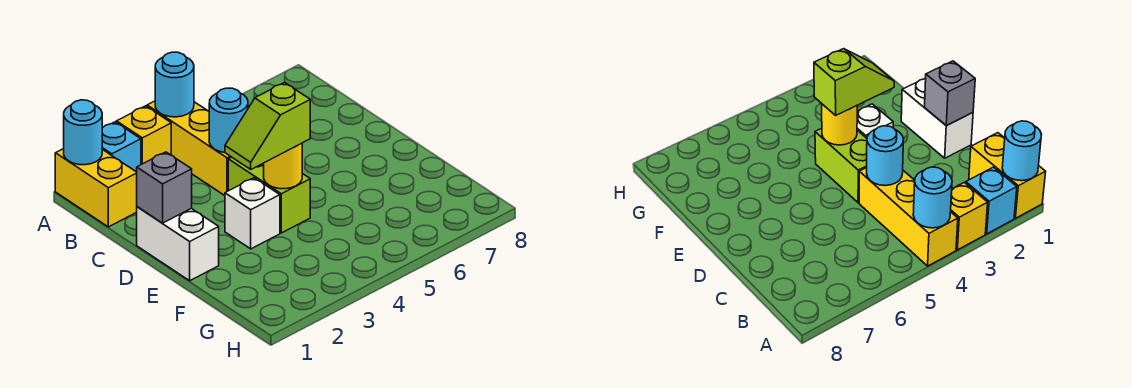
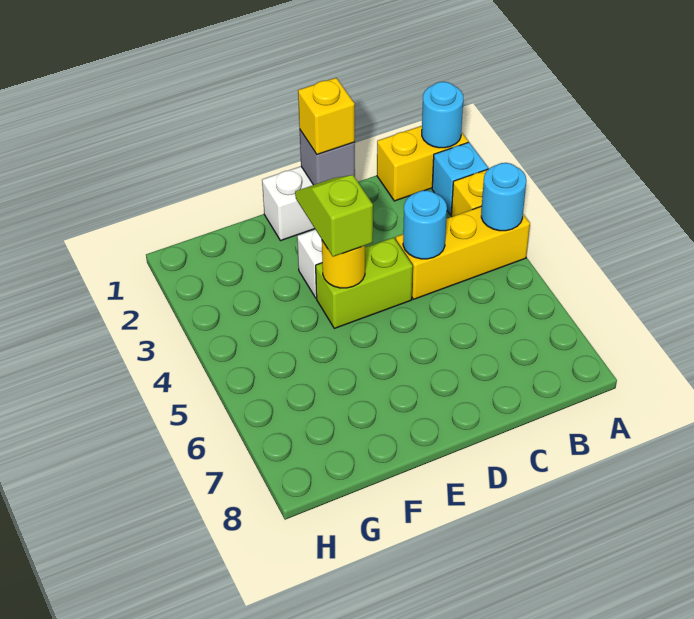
none -> yellow 1x1 brick [298,78,355,154]

